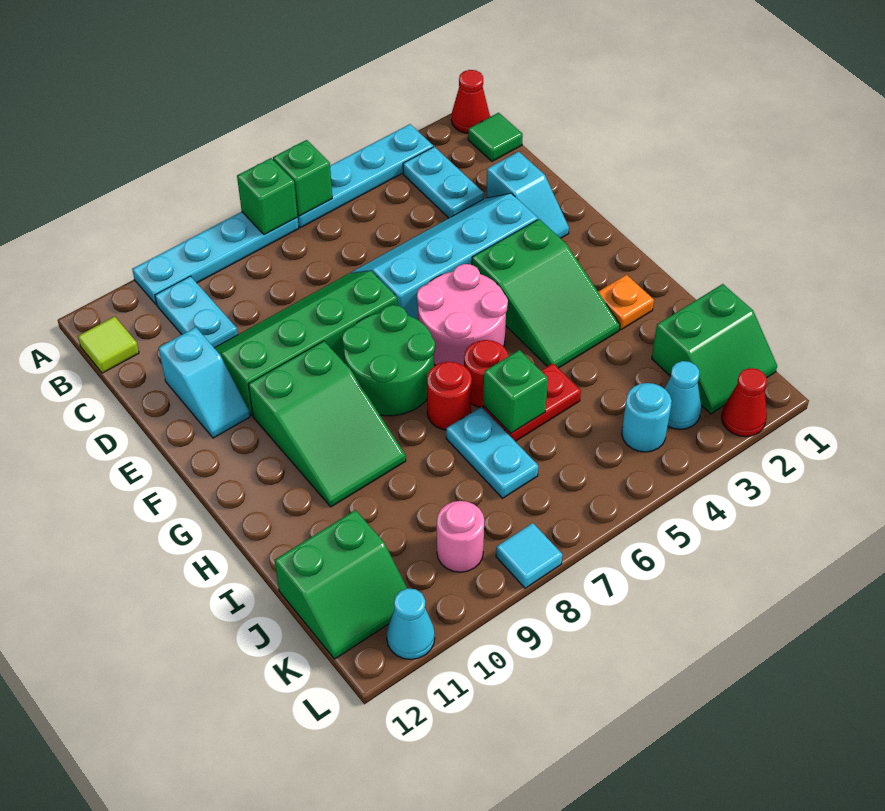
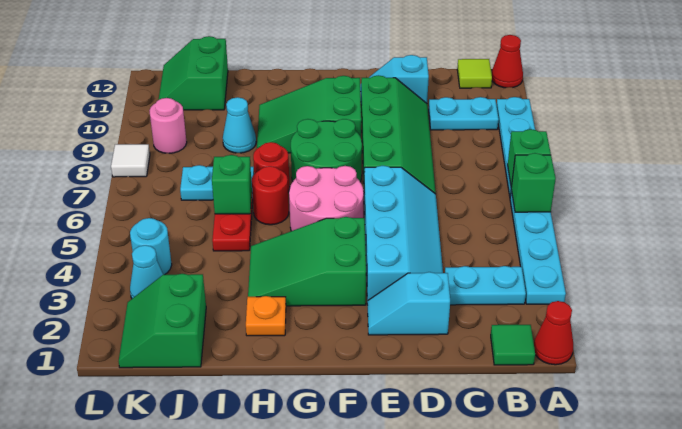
red 1x1 cone [722,368,767,437] -> red 1x1 cone moved to [492,35,523,88]
cyan 1x1 tile [496,523,562,588] -> white 1x1 tile [111,144,150,177]
cyan 1x1 cone [386,588,435,659] -> cyan 1x1 cone moved to [223,97,256,153]

